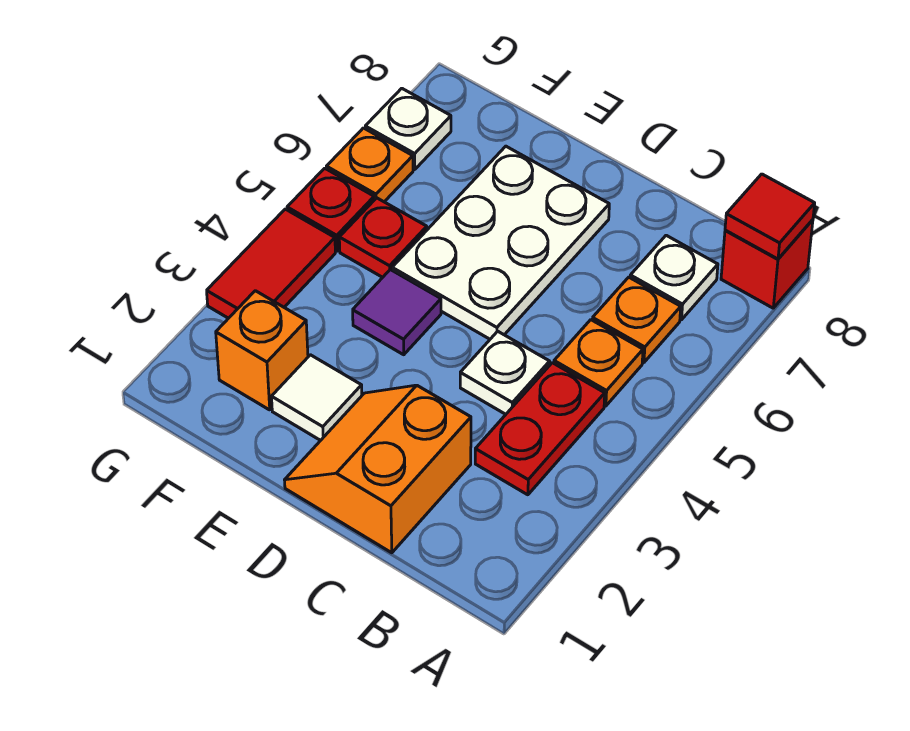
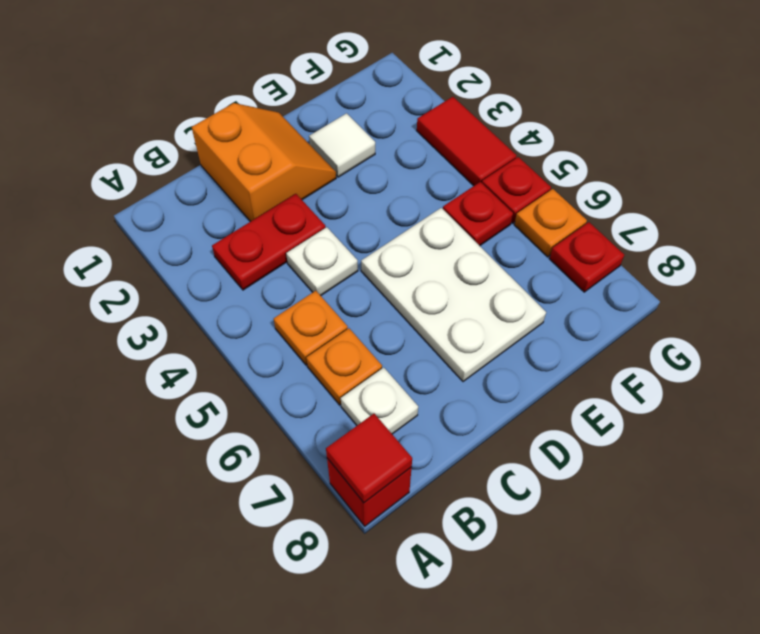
red 1x2 plate [475,363,605,495] -> red 1x2 plate turned to [212,194,326,290]
purple 1x1 tile [353,270,441,355] -> none
orange 1x1 brick [216,291,308,410] -> none
white 1x1 plate [365,88,451,169] -> red 1x1 plate [549,222,624,292]

